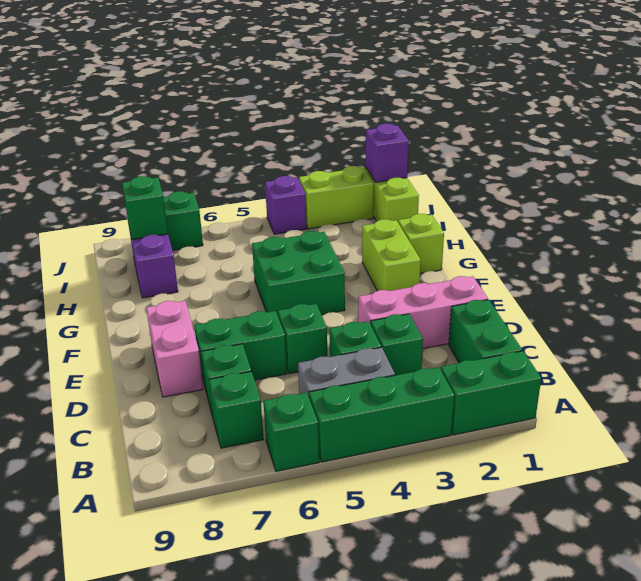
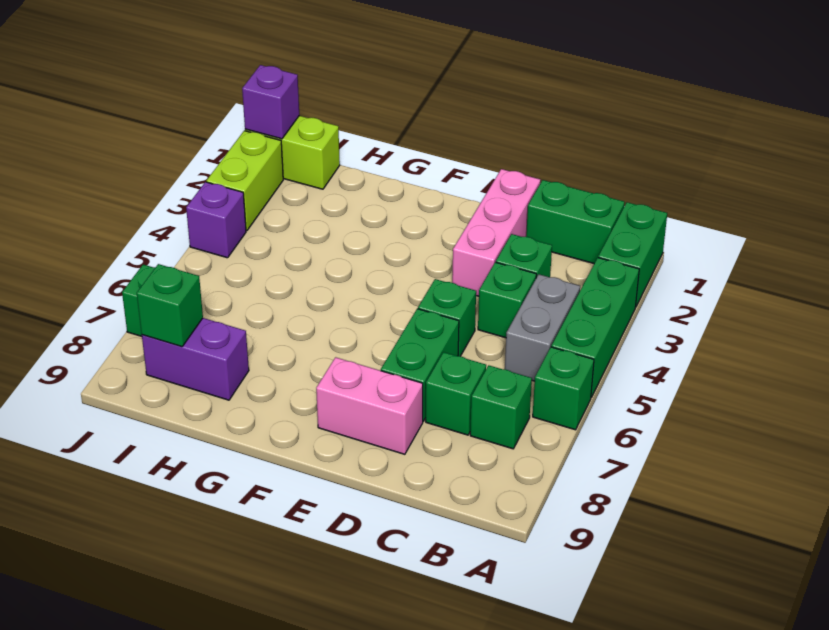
lime 1x2 brick [362,219,421,291] -> none
green 2x2 brick [252,231,345,315] -> none
lime 1x1 brick [398,214,444,274] -> none

